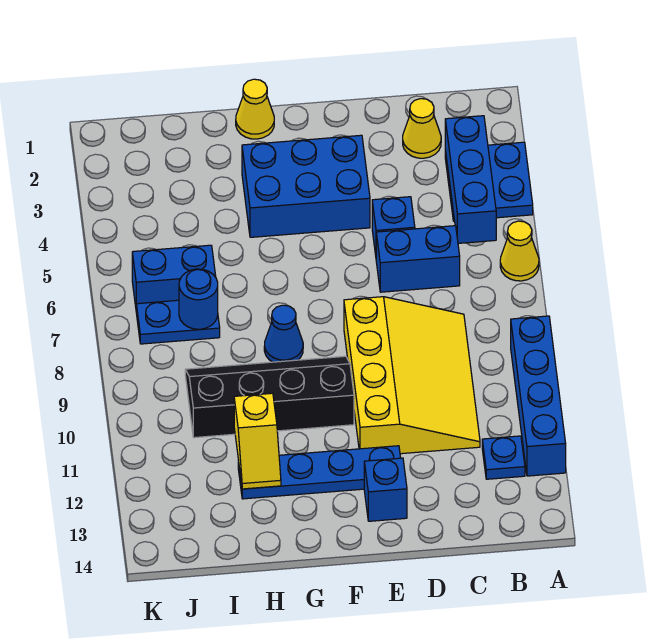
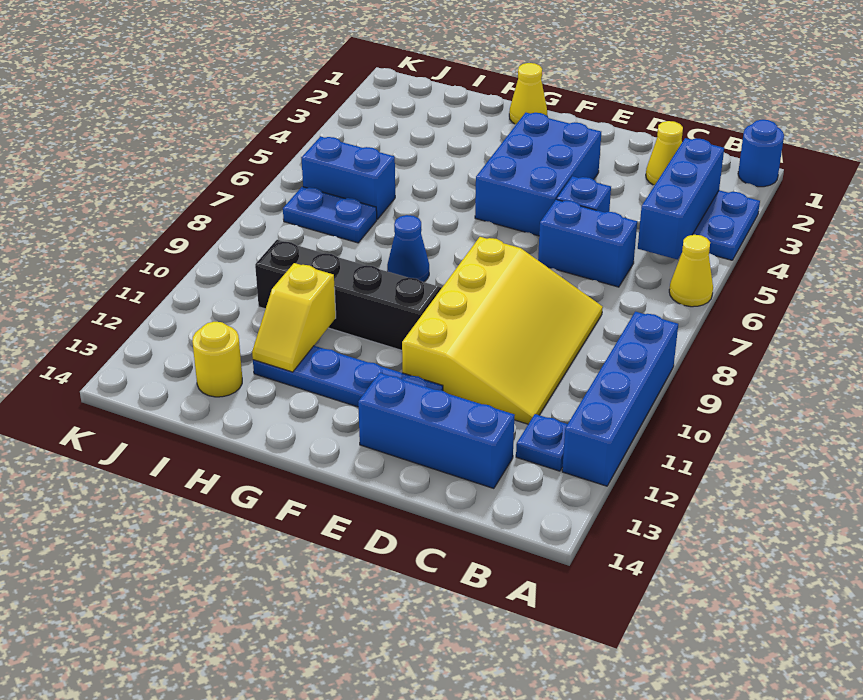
blue 2x3 brick [242,135,370,237] -> blue 2x3 brick turned to [475,113,601,236]
blue 1x1 brick [364,458,407,521] -> blue 1x3 brick [358,373,515,488]
blue 1x1 round brick [179,269,218,329] -> blue 1x1 round brick moved to [738,120,784,187]
none -> yellow 1x1 round brick [192,322,242,397]

